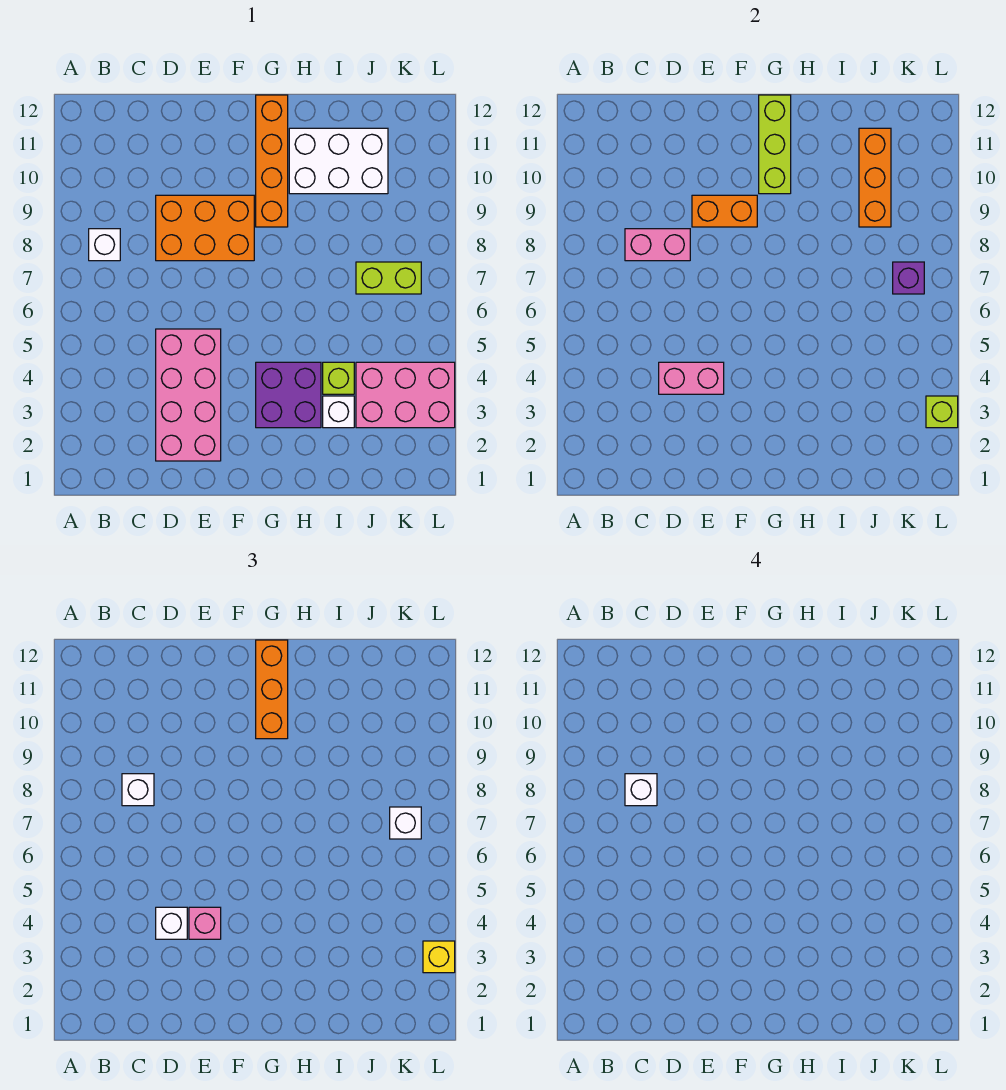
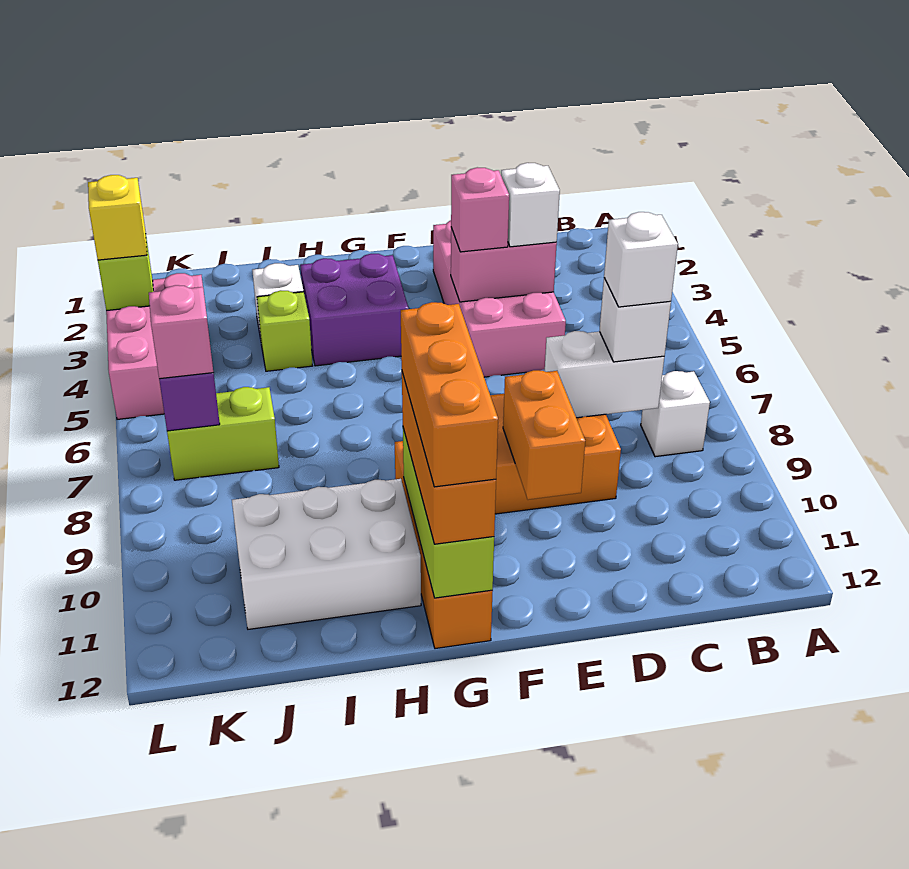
pink 1x2 brick [625,229,690,261] -> white 1x2 brick [545,331,664,418]
orange 1x2 brick [692,195,757,227] -> orange 1x2 brick turned to [503,370,585,500]
pink 2x3 brick [356,362,455,428] -> pink 2x3 brick turned to [106,273,203,419]
orange 1x3 brick [859,128,891,227] -> orange 1x3 brick moved to [401,302,498,487]
white 1x1 brick [390,807,421,839] -> pink 1x1 brick [149,285,213,379]

